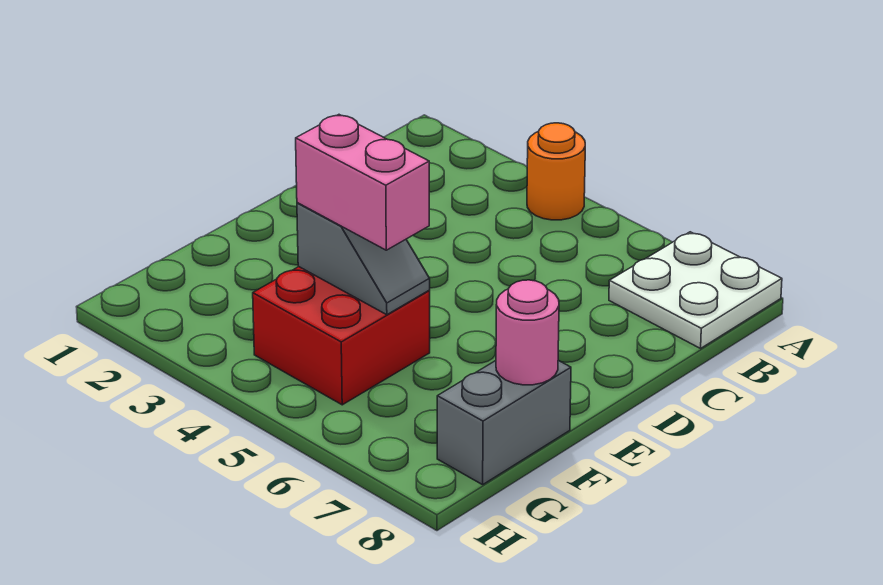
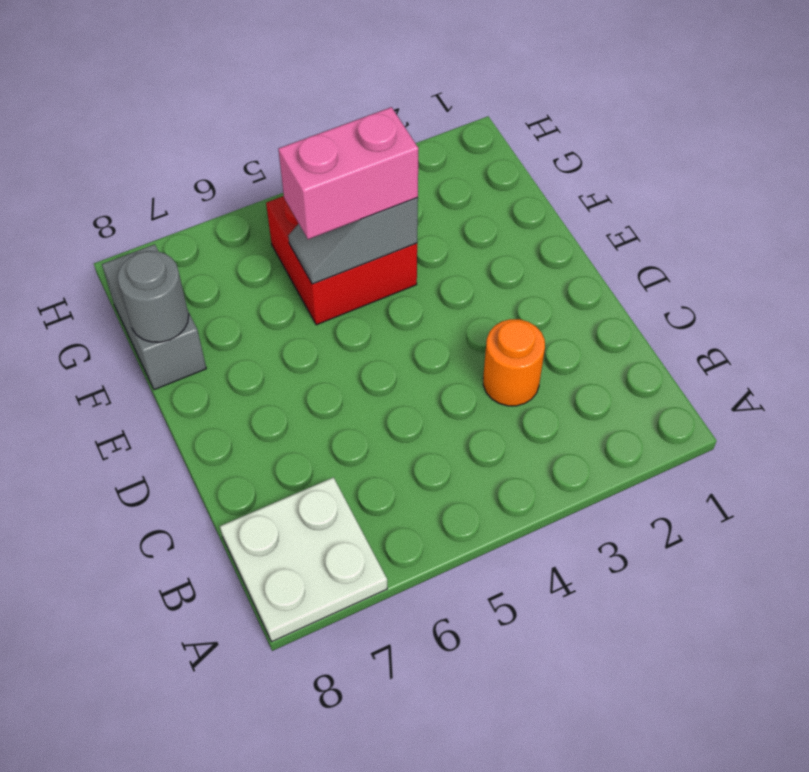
orange 1x1 round brick [527,123,585,220] -> orange 1x1 round brick moved to [483,319,545,406]
pink 1x1 round brick [496,280,559,385] -> grey 1x1 round brick [118,251,189,342]

